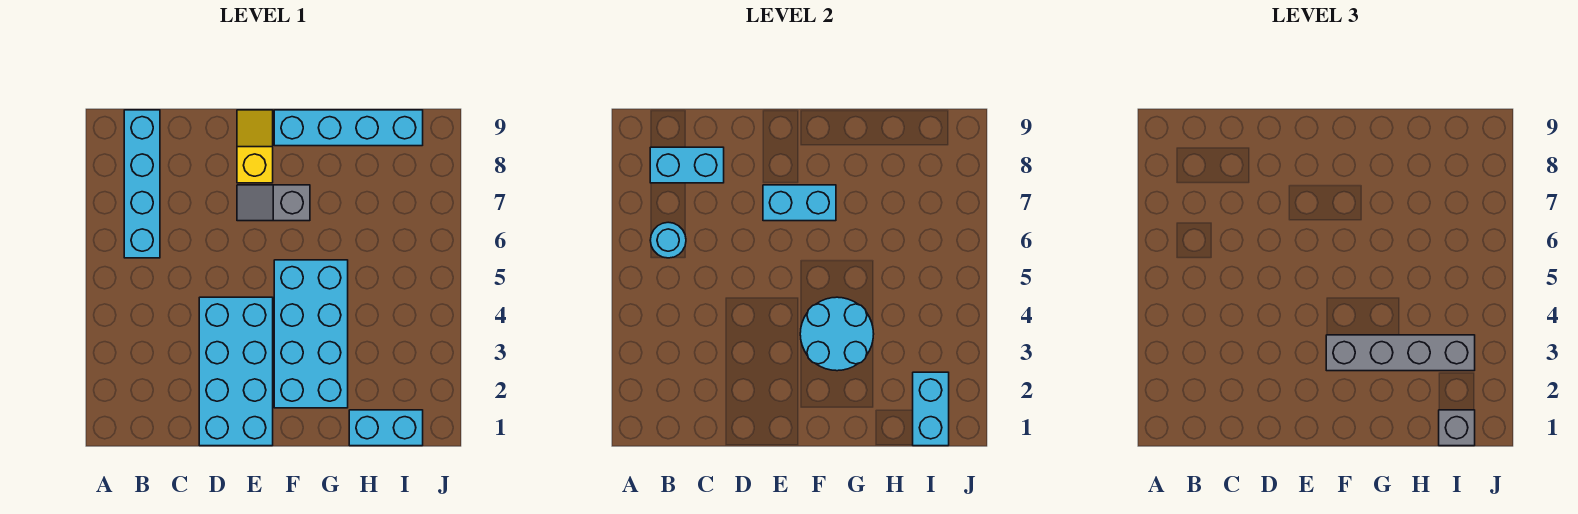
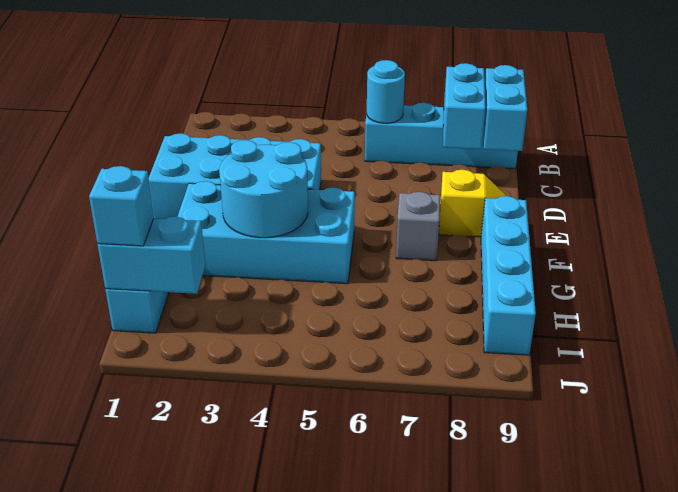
cyan 1x2 brick [763,185,836,221] -> cyan 1x2 brick moved to [483,65,527,151]
grey 1x4 brick [1326,335,1475,371] -> none
grey 1x1 brick [1439,410,1475,446] -> cyan 1x1 brick [89,166,154,246]

